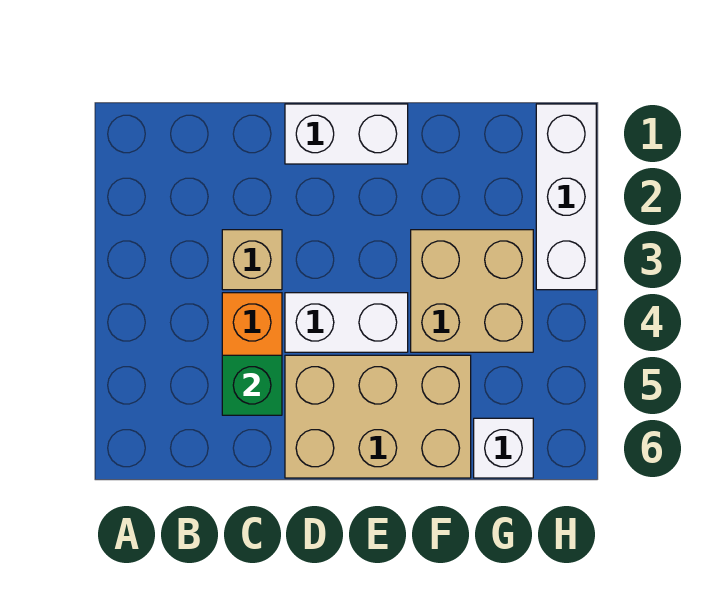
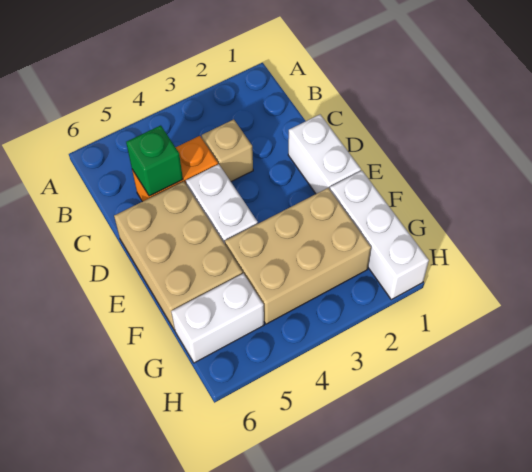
tan 2x2 brick [411,230,533,352] -> tan 2x3 brick [225,188,371,324]
white 1x1 brick [474,418,533,478] -> white 1x2 brick [171,273,264,363]
white 1x3 brick [536,104,596,290] -> white 1x3 brick turned to [330,171,429,300]

